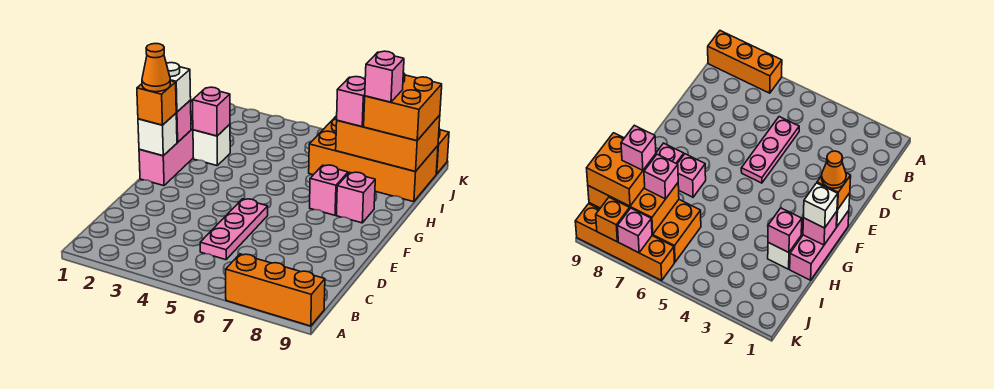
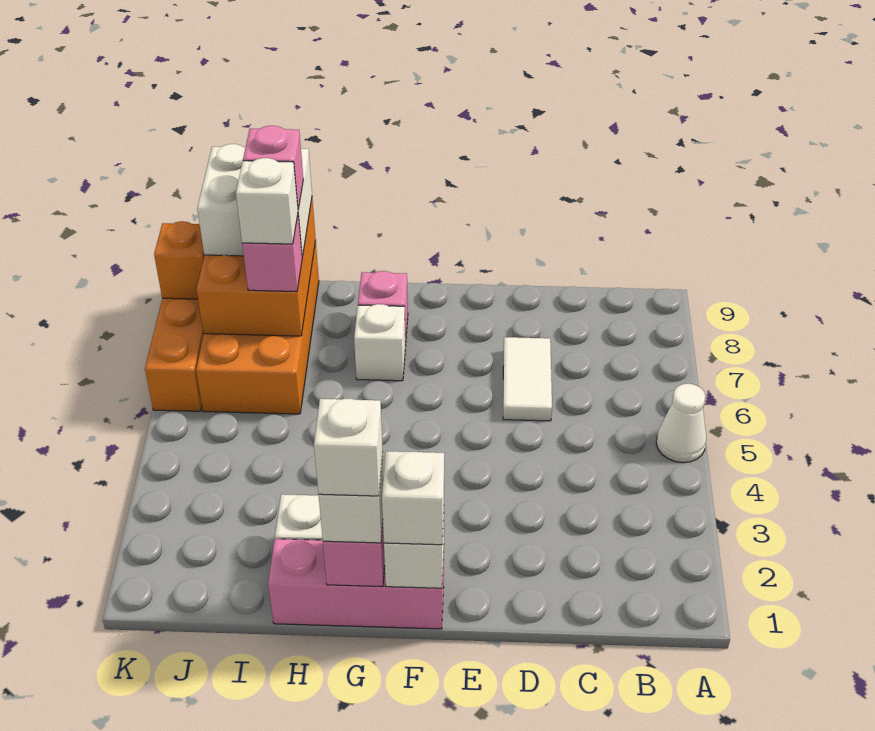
none -> white 1x1 cone [656,384,706,463]
orange 1x3 brick [226,254,325,326] -> none
pink 1x3 plate [200,199,268,260] -> none
none -> white 1x2 tile [503,337,552,421]
orange 1x1 brick [137,81,176,125] -> white 1x1 brick [382,451,444,545]
orange 1x1 cone [142,43,170,92] -> none
none -> white 1x1 brick [314,399,383,496]
pink 1x1 brick [310,165,348,215] -> white 1x1 brick [354,304,405,381]
pink 1x1 brick [192,87,230,136] -> none
none -> white 1x1 brick [236,158,298,244]
orange 2x2 brick [364,73,442,141] -> white 2x2 brick [197,144,312,257]
pink 1x1 brick [618,208,652,253] -> none

